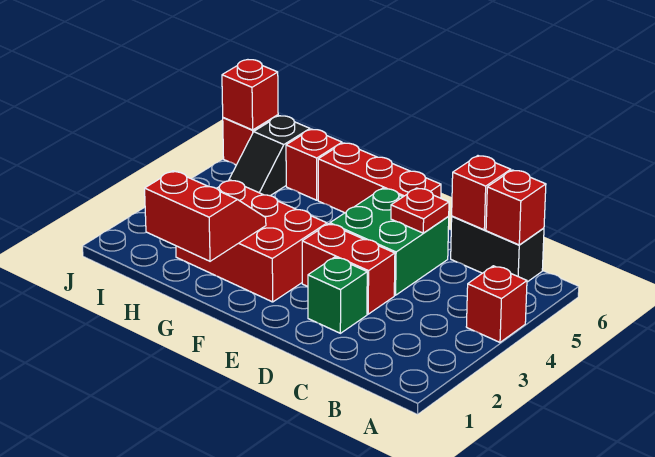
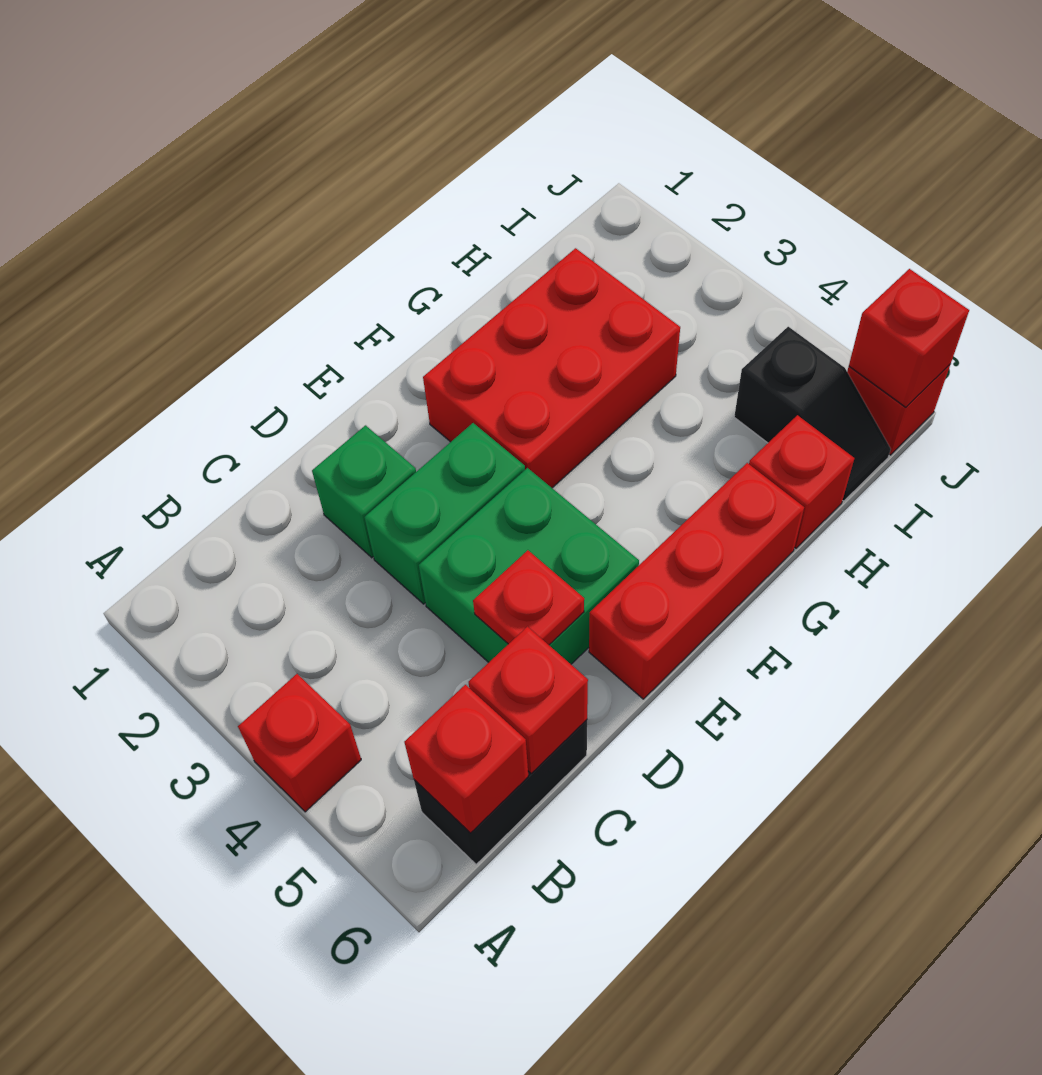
red 1x2 brick [302,224,395,314] -> green 1x2 brick [364,423,525,604]
red 2x2 slope [145,171,266,261] -> none
black 1x2 slope [229,116,310,196] -> black 1x2 slope turned to [734,327,891,501]

